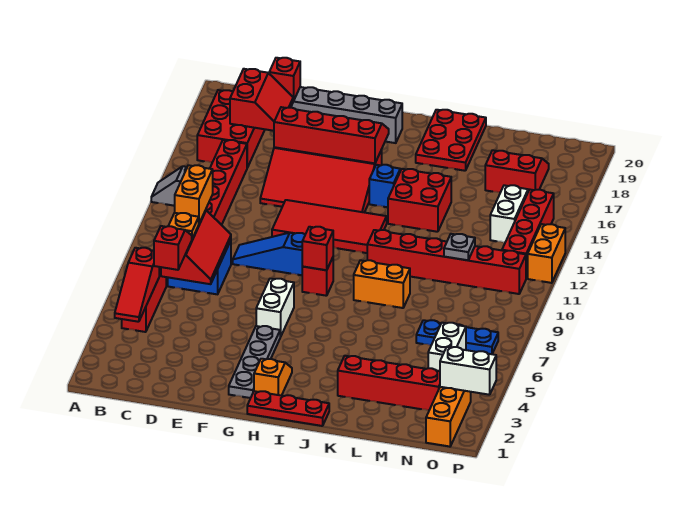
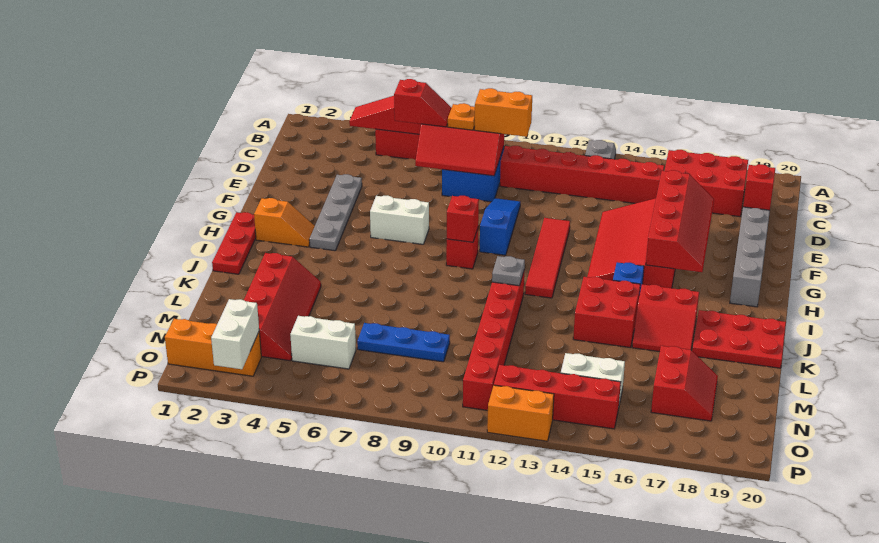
red 2x2 slope [230,69,293,131] -> red 2x2 slope moved to [632,284,699,352]
red 2x4 tile [272,200,387,253] -> red 1x4 tile [525,218,570,298]
grey 1x4 plate [229,326,280,398] -> grey 1x4 plate turned to [309,174,362,251]
orange 1x2 brick [354,260,410,308] -> none
blue 1x3 plate [416,320,498,354] -> blue 1x3 plate turned to [357,323,450,362]
grey 1x1 plate [444,234,475,260] -> grey 1x1 plate moved to [492,256,525,286]

